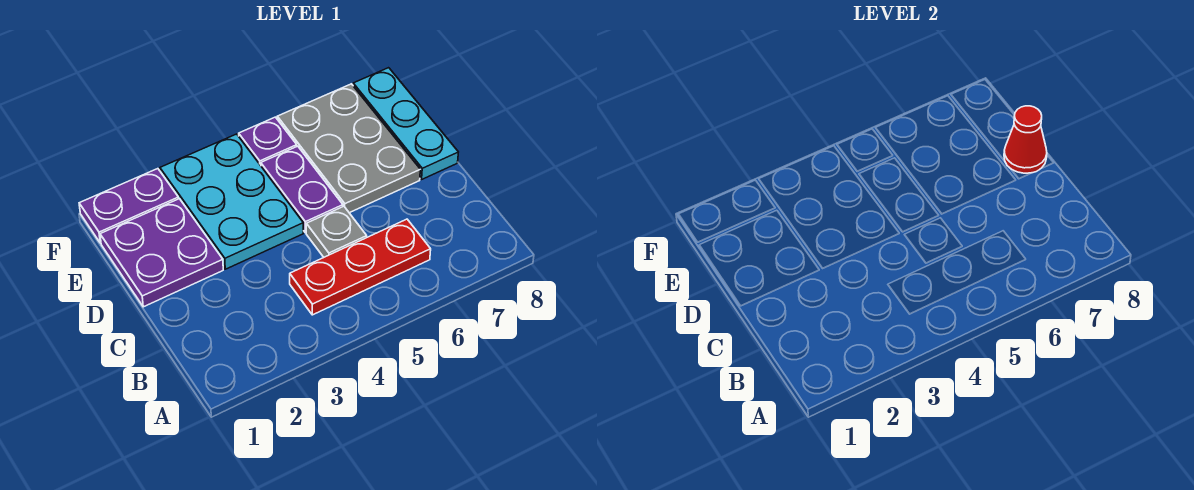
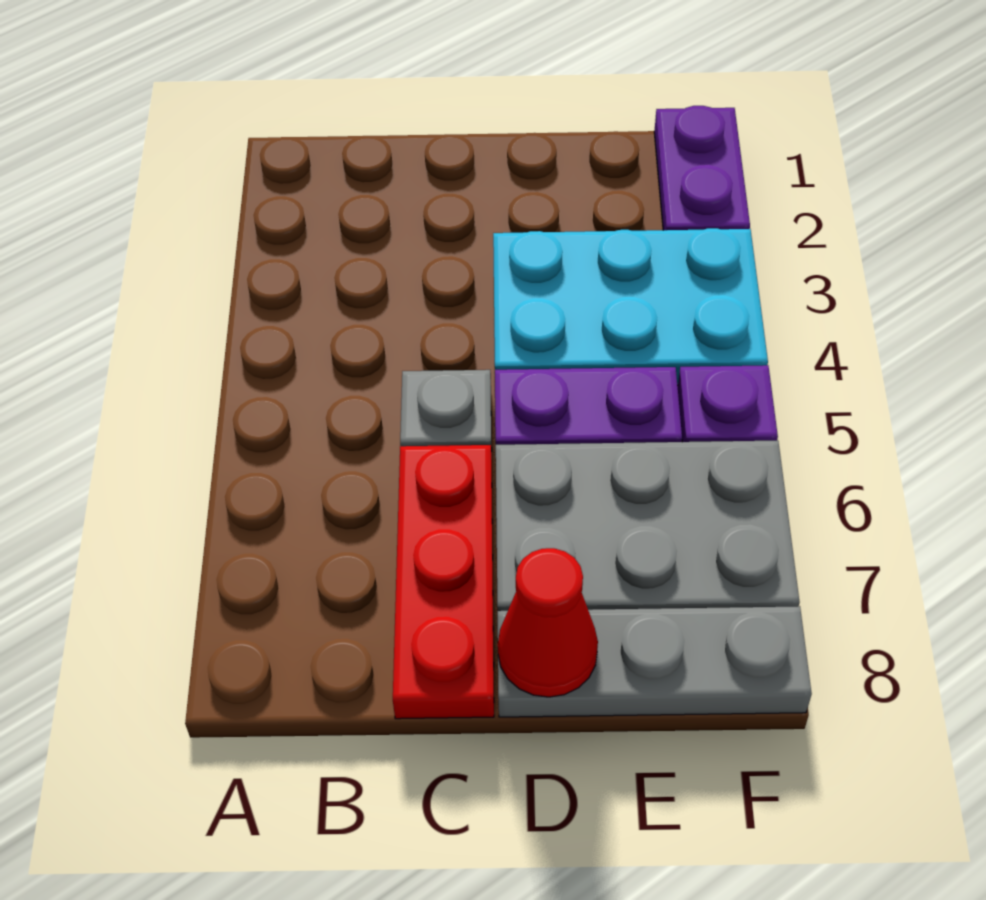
red 1x3 plate [290,219,431,315] -> red 1x3 plate moved to [393,445,494,719]
purple 2x2 plate [100,199,223,307] -> none
cyan 1x3 plate [353,68,458,179] -> grey 1x3 plate [498,606,812,717]

